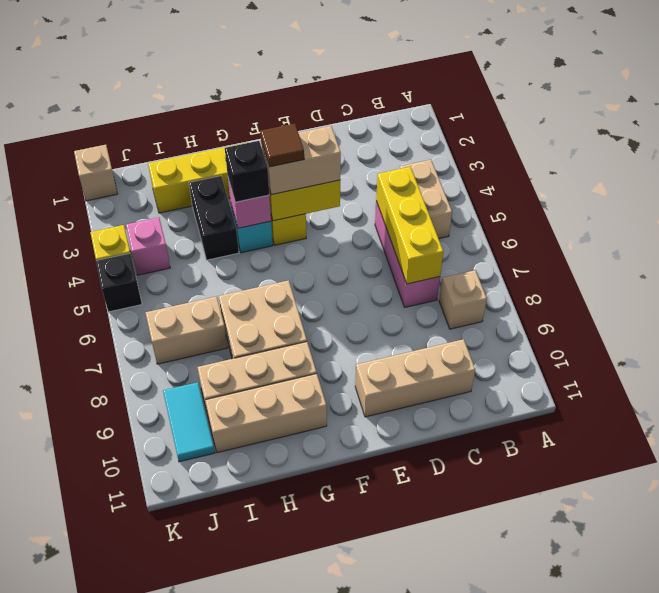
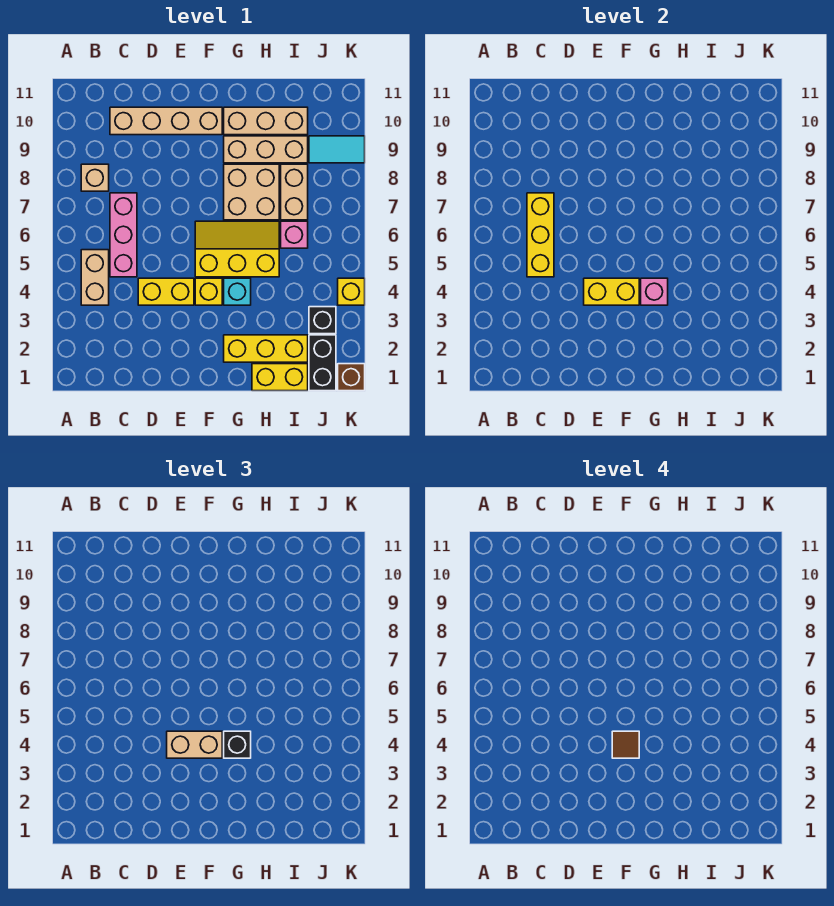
tan 1x3 brick [355,339,475,417] -> tan 1x4 brick [110,107,222,135]
none -> yellow 1x2 brick [138,278,194,305]
none -> yellow 2x3 slope [195,221,279,277]
none -> yellow 1x2 brick [252,364,308,391]
black 1x2 brick [189,176,239,260] -> black 1x2 brick moved to [309,335,336,391]
tan 1x2 brick [146,296,227,364] -> tan 1x2 brick turned to [281,164,308,220]
pink 1x1 brick [126,218,170,275] -> pink 1x1 brick moved to [281,221,308,248]
cyan 1x2 tile [163,382,215,462] -> cyan 1x2 tile turned to [309,136,365,163]
tan 1x1 brick [74,145,117,201] -> brown 1x1 brick [338,364,365,391]
black 1x1 brick [96,253,142,312] -> black 1x1 brick moved to [309,307,336,334]

